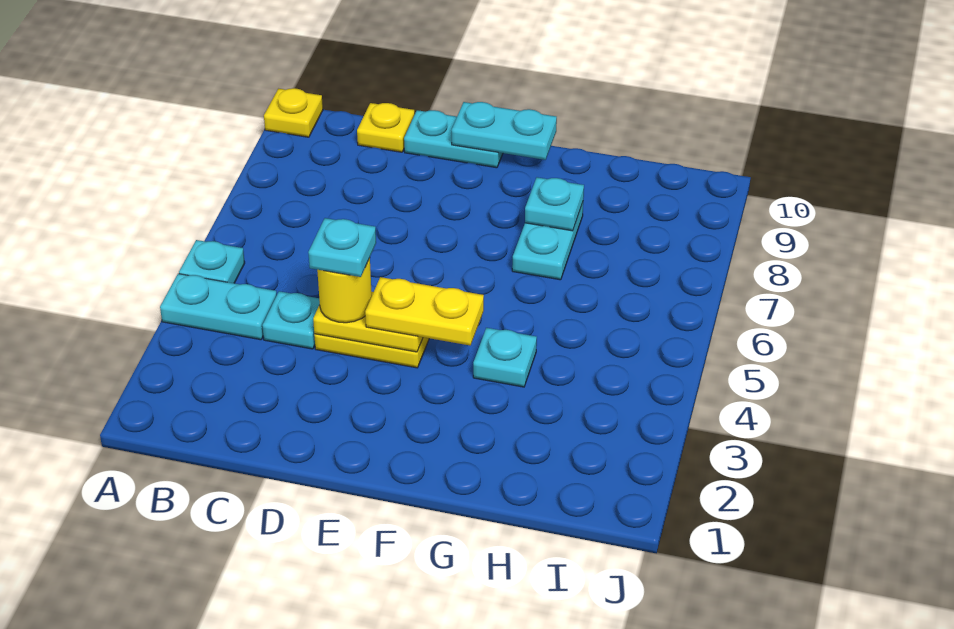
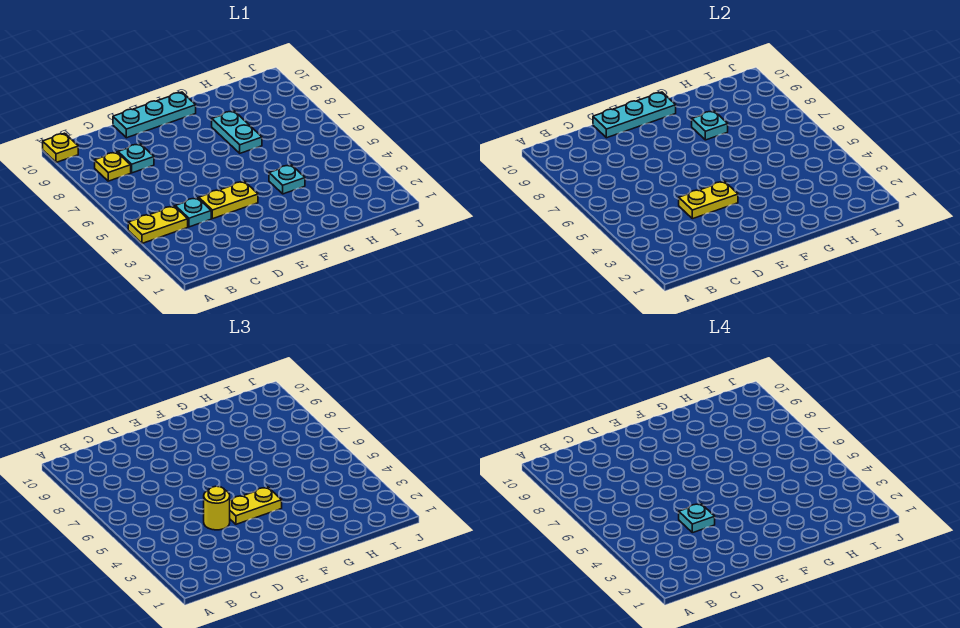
cyan 1x2 plate [160,274,277,340] -> yellow 1x2 plate [128,206,188,243]
cyan 1x1 plate [179,240,245,283] -> cyan 1x1 plate moved to [118,144,154,173]
yellow 1x1 plate [357,103,415,152] -> yellow 1x1 plate moved to [95,152,131,181]
cyan 1x2 plate [404,110,503,168] -> cyan 1x3 plate [113,92,196,138]
cyan 1x2 plate [451,102,557,160] -> cyan 1x3 plate [593,92,676,138]

